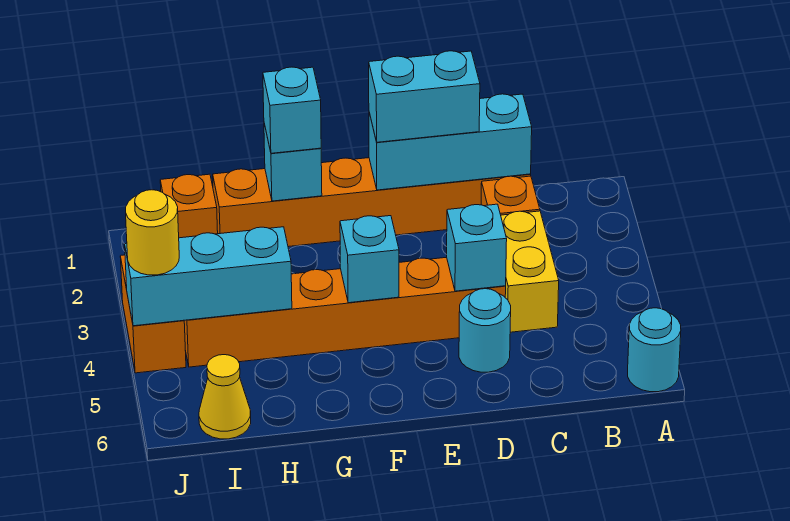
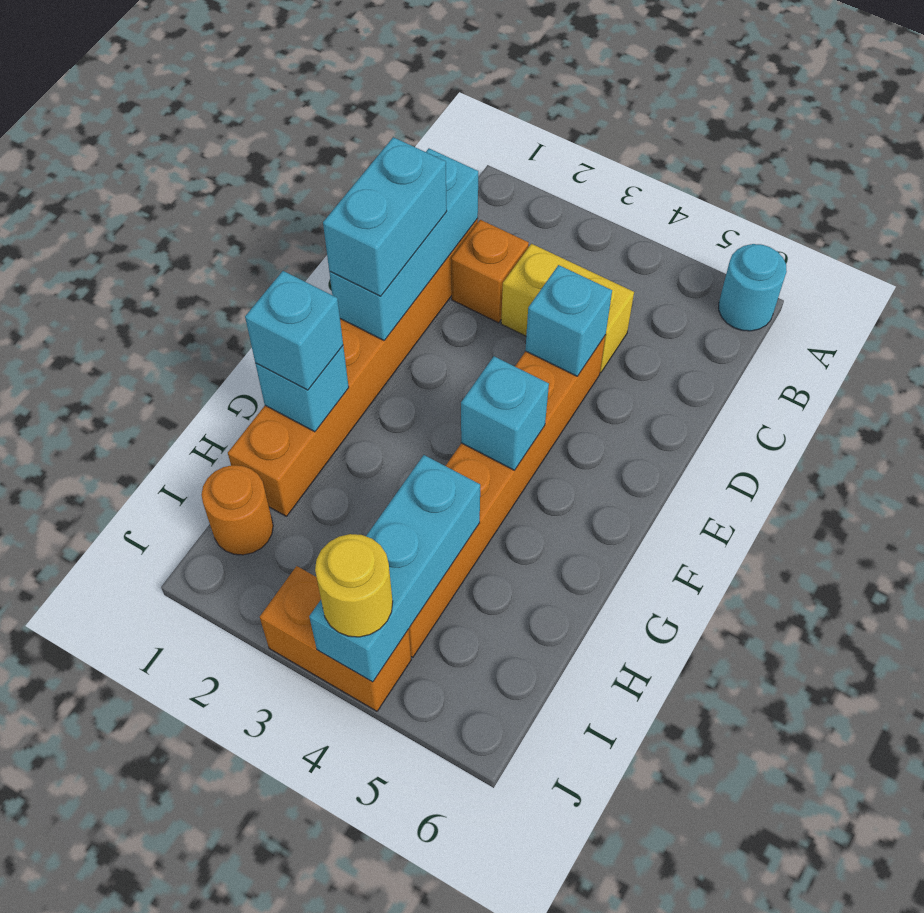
cyan 1x1 round brick [459,289,511,372] -> none
orange 1x1 brick [160,174,218,238] -> orange 1x1 round brick [201,465,273,555]
yellow 1x1 cone [199,355,251,439] -> none

